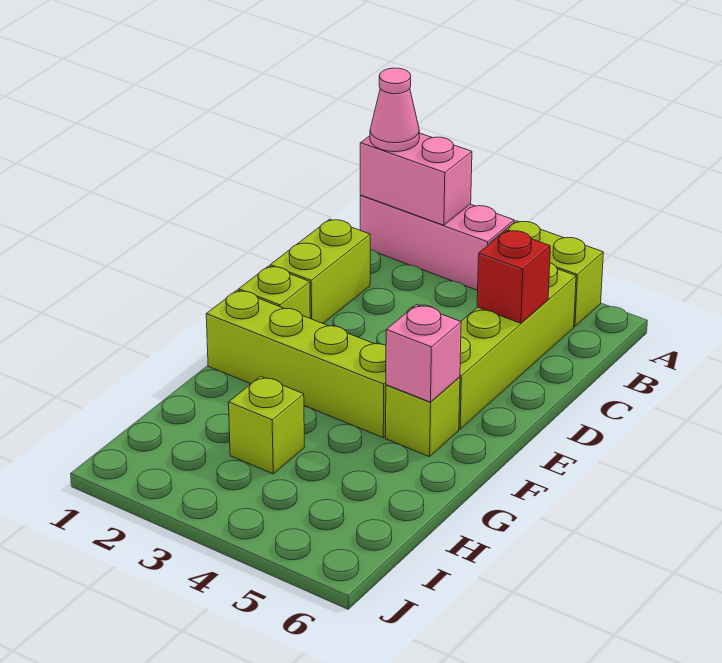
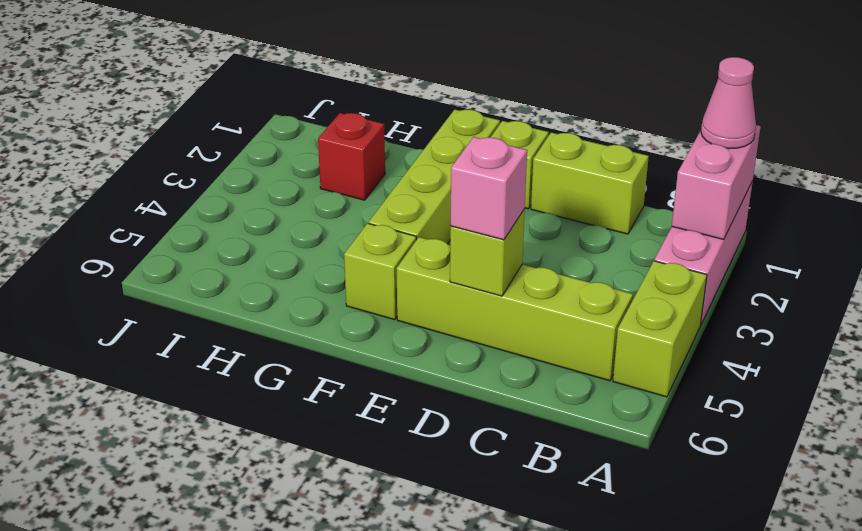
red 1x1 brick [477,230,550,323] -> red 1x1 brick moved to [318,113,385,200]
pink 1x1 brick [386,305,461,402] -> pink 1x1 brick moved to [451,137,527,240]
lime 1x1 brick [229,376,304,474] -> lime 1x1 brick moved to [450,209,525,296]

